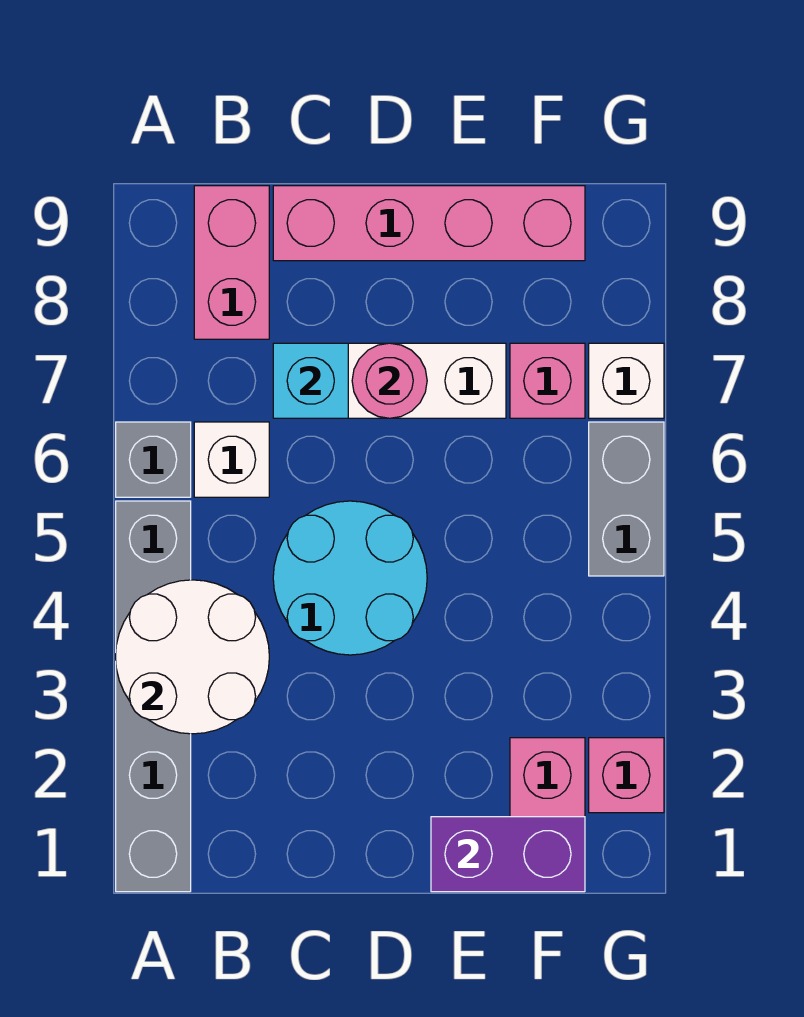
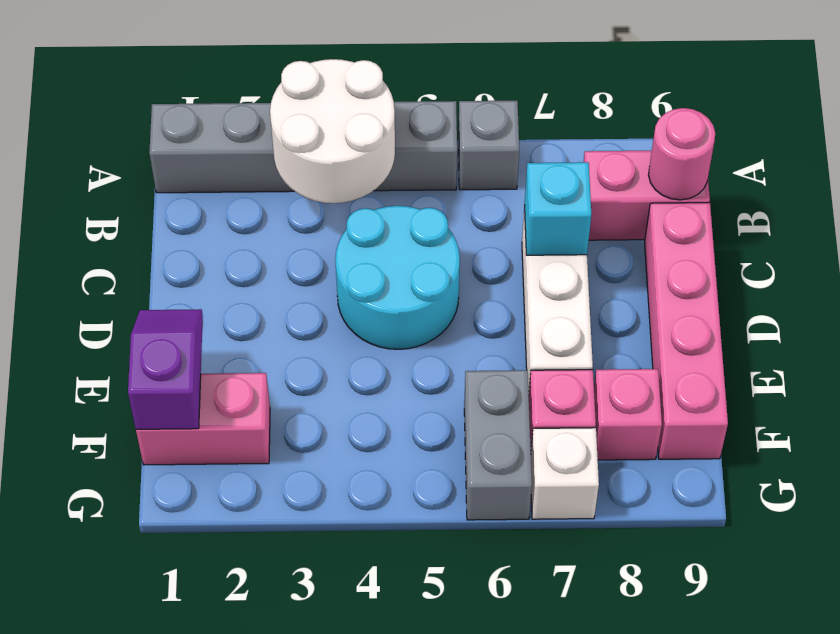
white 1x1 brick [194,422,269,497] -> none
pink 1x1 round brick [352,343,427,418] -> pink 1x1 round brick moved to [649,108,715,200]
purple 1x2 brick [431,817,585,892] -> purple 1x2 slope [128,309,203,429]
pink 1x1 brick [589,738,664,813] -> pink 1x1 brick moved to [594,369,662,460]
grey 1x2 brick [589,422,664,576] -> grey 1x2 brick turned to [464,370,532,520]

